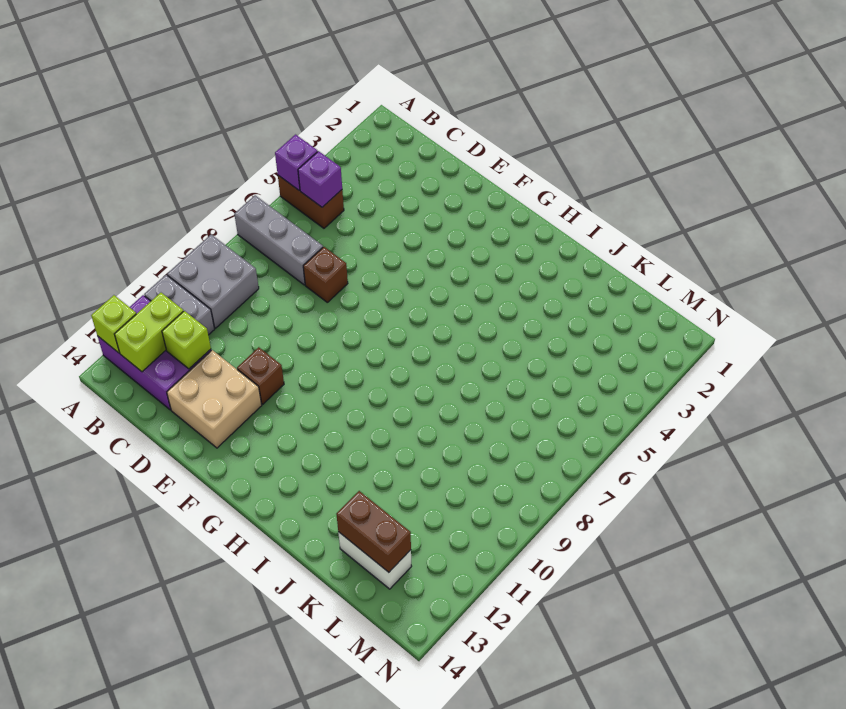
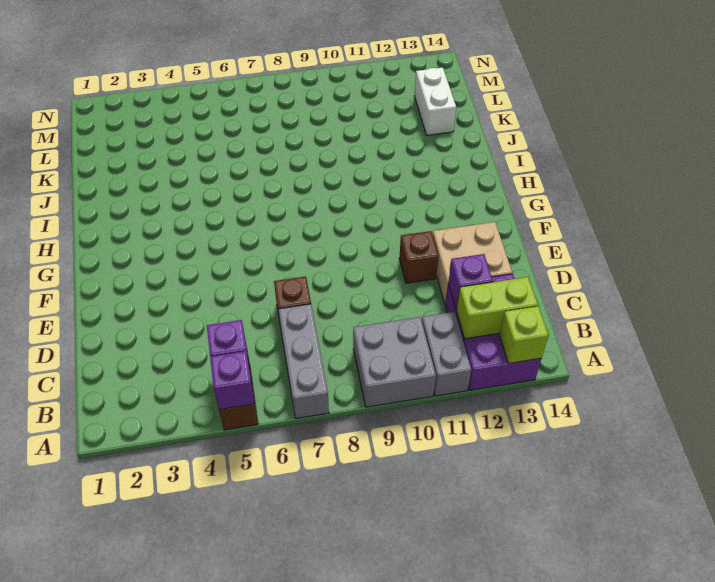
lime 1x1 brick [162,311,211,369] -> purple 1x1 brick [448,254,493,310]
brown 1x2 brick [336,491,411,572] -> none

